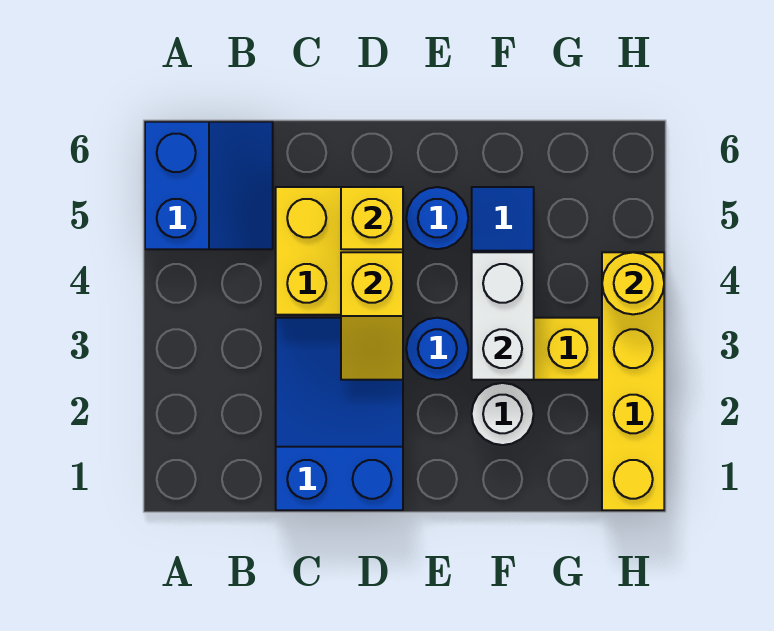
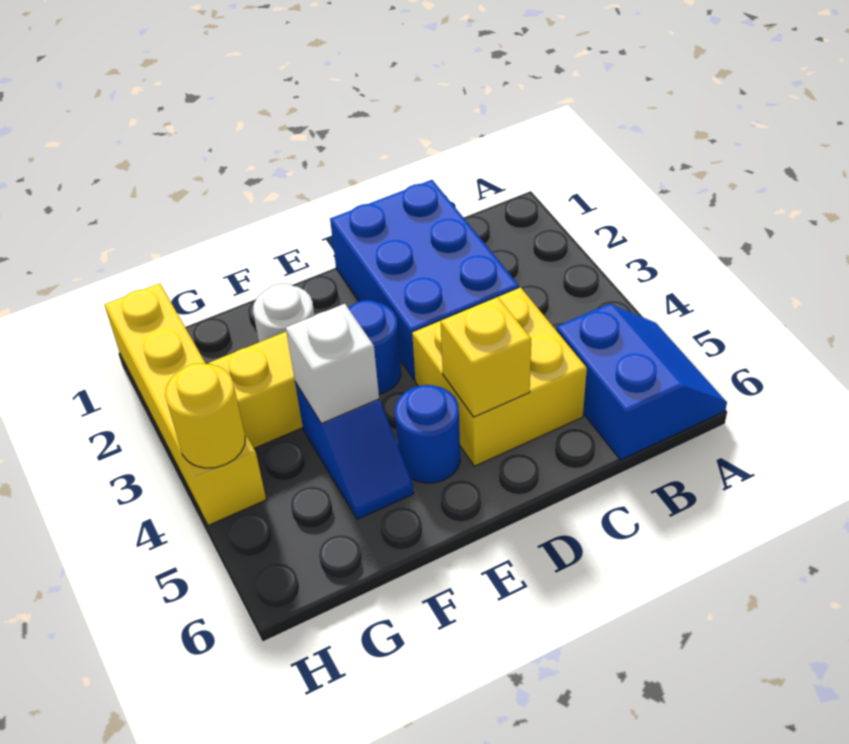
blue 2x2 slope [145,122,273,249] -> blue 2x2 slope turned to [556,304,727,460]
blue 2x3 slope [276,318,403,510] -> blue 2x3 brick [330,180,519,380]
yellow 1x2 slope [341,252,403,380] -> none
white 1x2 brick [472,252,534,380] -> white 1x1 brick [286,304,379,423]

